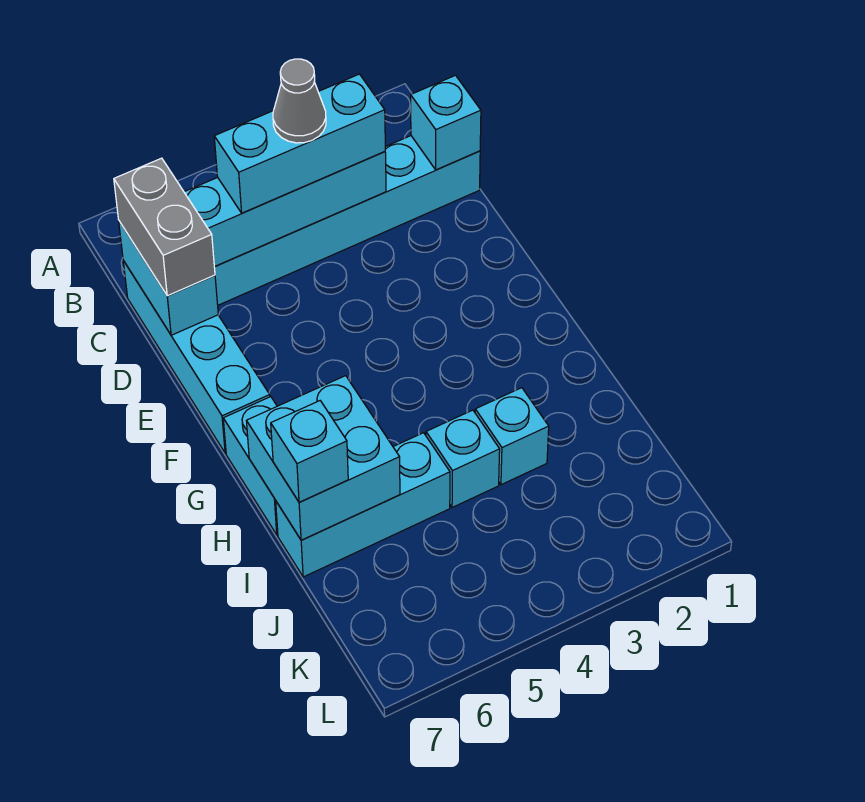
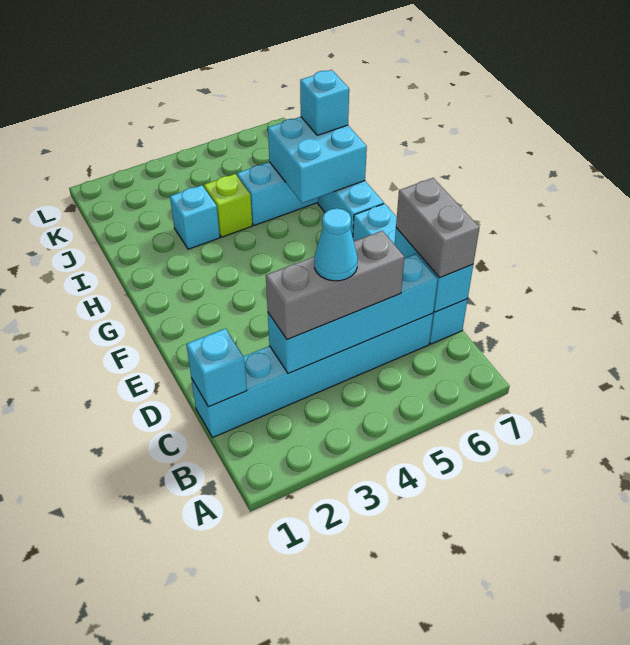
cyan 1x3 brick [214,74,385,213] -> grey 1x3 brick [266,231,404,340]
grey 1x1 cone [273,59,326,143] -> cyan 1x1 cone [314,208,358,281]
cyan 1x1 brick [426,410,500,507] -> lime 1x1 brick [204,174,252,237]

